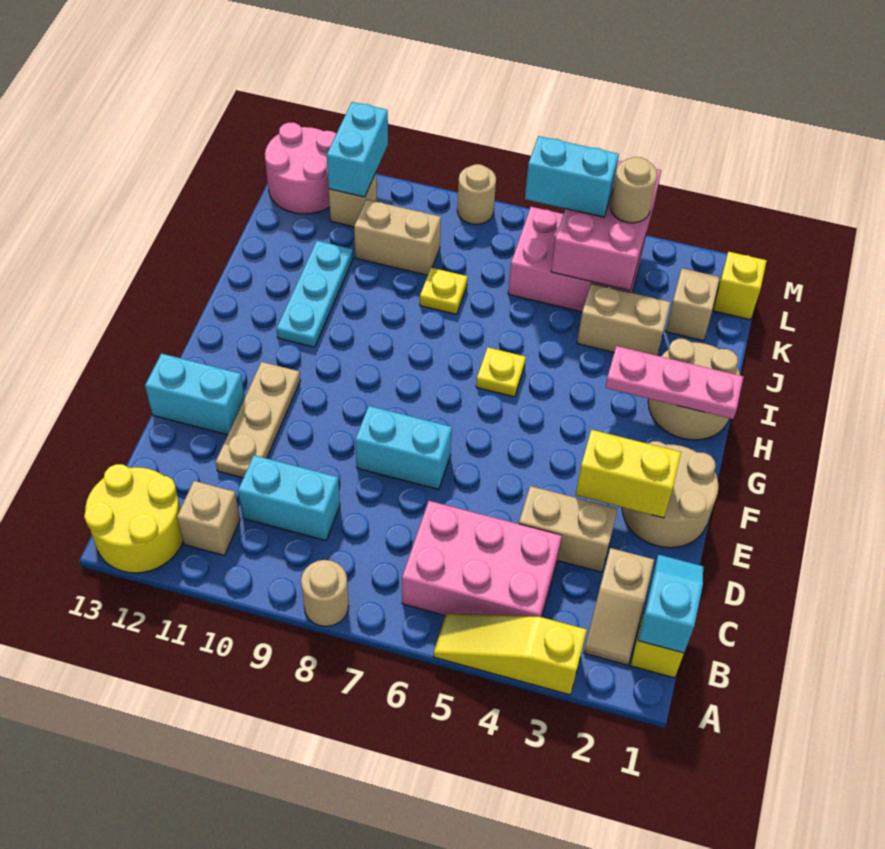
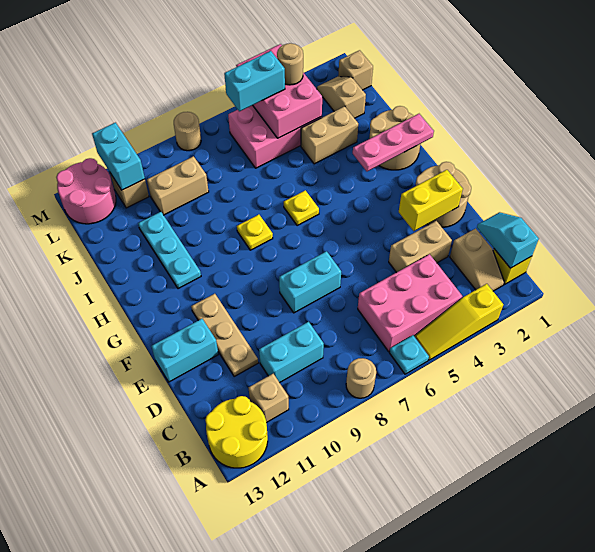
none -> cyan 1x1 plate [389,335,429,374]
yellow 1x1 plate [420,268,468,315] -> yellow 1x1 plate moved to [237,215,273,250]
yellow 1x1 brick [713,252,767,320] -> tan 1x1 brick [338,50,373,90]

